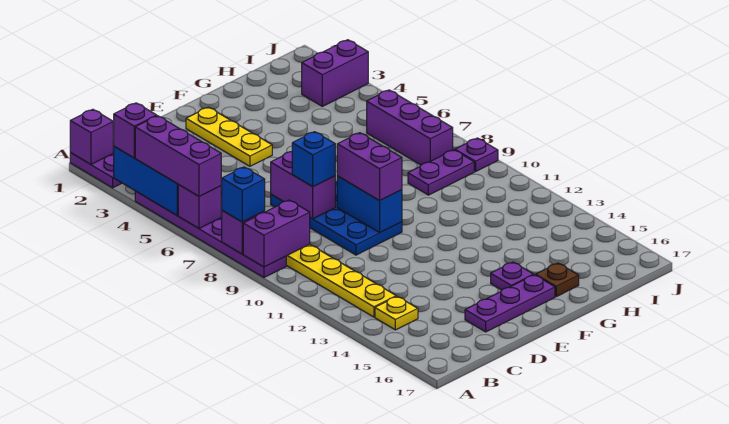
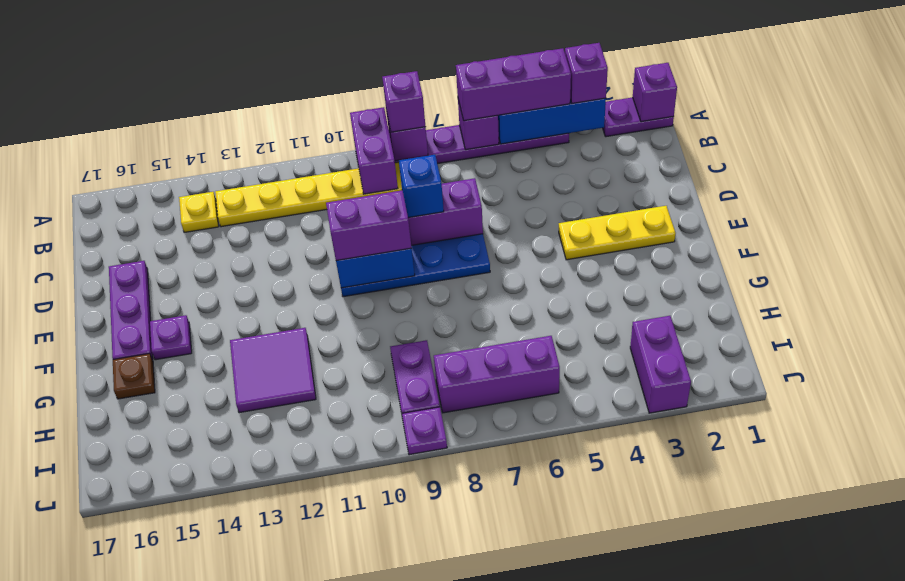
blue 1x1 brick [221,167,265,222] -> purple 1x1 brick [382,71,425,132]
none -> purple 2x2 tile [230,328,316,413]

